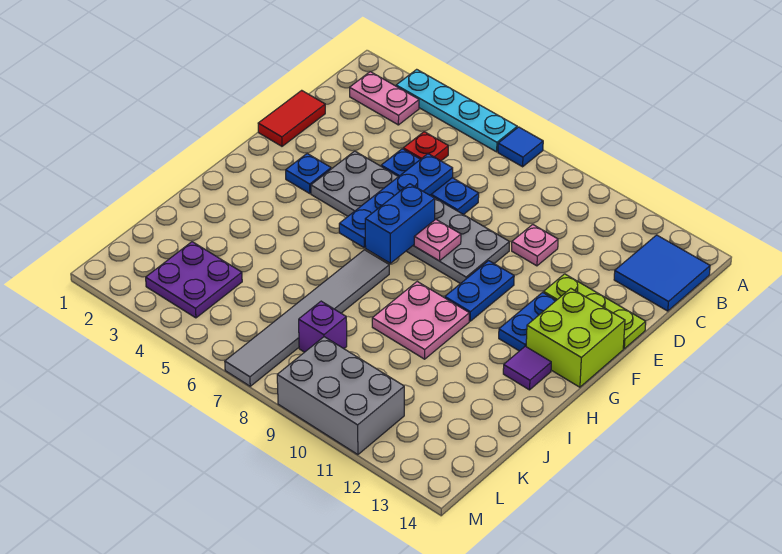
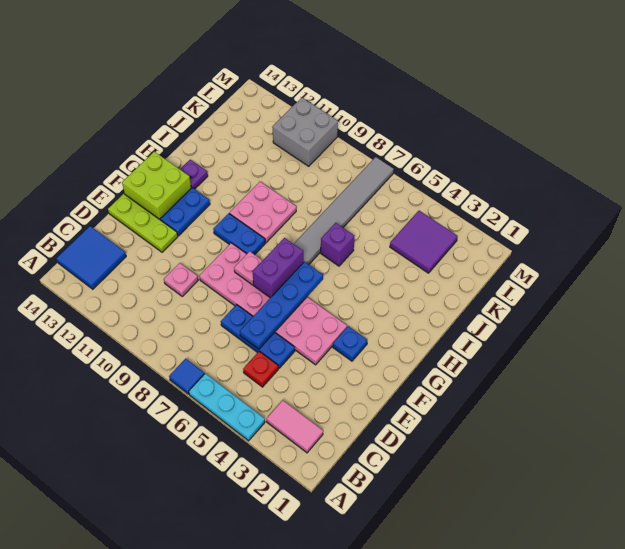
cyan 1x4 plate [396,69,517,152] -> cyan 1x3 plate [189,373,265,441]
pink 1x2 plate [350,72,419,125] -> pink 1x2 tile [267,400,323,453]
red 1x2 tile [258,90,325,146] -> none
grey 2x6 plate [311,151,509,284] -> pink 2x6 plate [199,243,347,365]
blue 1x2 brick [365,184,435,263] -> purple 1x2 brick [253,238,303,298]
blue 1x2 plate [445,261,514,321] -> blue 1x2 plate turned to [213,213,265,255]
purple 1x1 tile [503,346,551,390] -> purple 1x1 plate [180,160,208,189]
purple 2x2 plate [146,242,242,318] -> purple 2x2 tile [390,211,458,273]
purple 1x1 brick [299,301,347,352] -> purple 1x1 brick moved to [321,223,354,266]
grey 2x3 brick [277,337,404,455] -> grey 2x2 brick [272,98,338,166]

